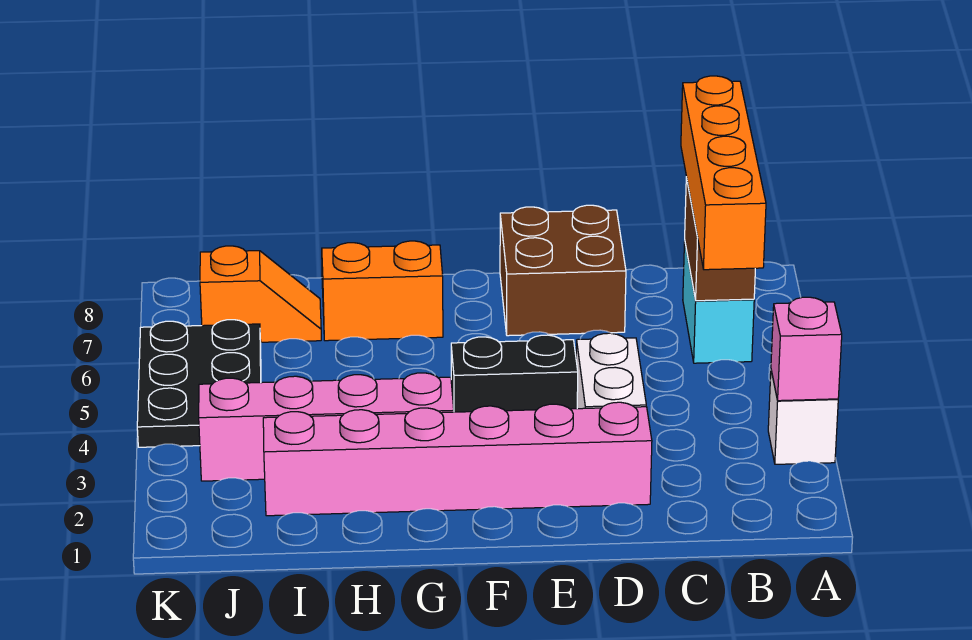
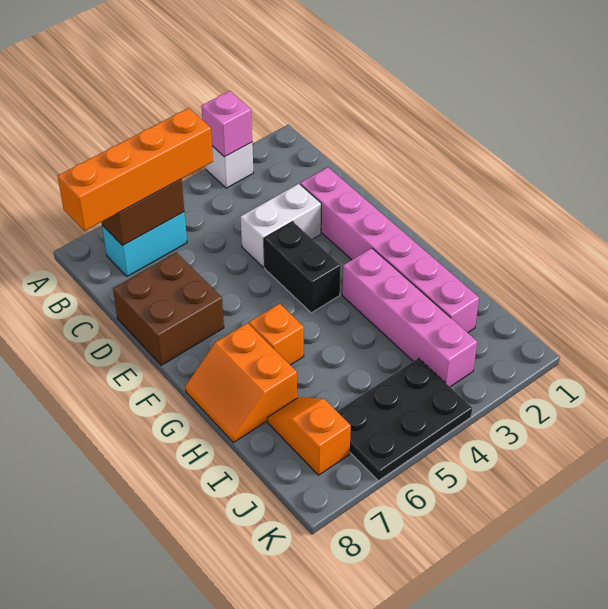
none -> orange 1x1 brick [249,304,304,365]

